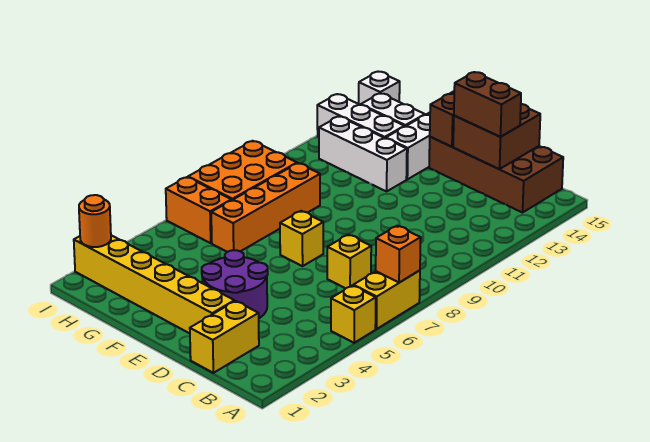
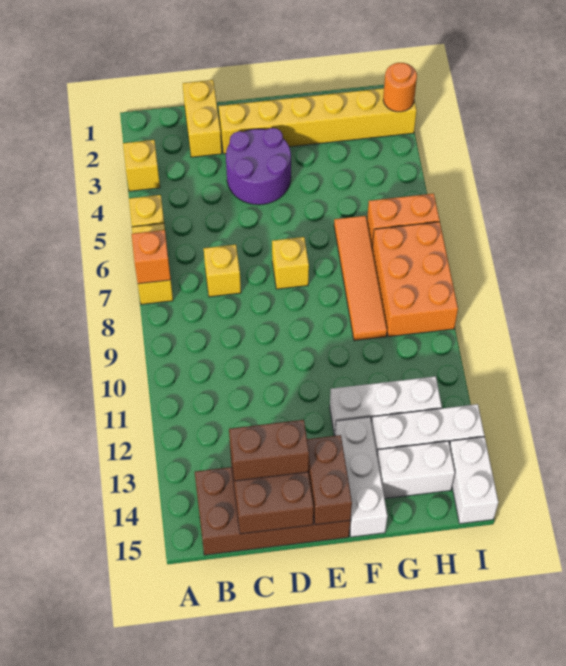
none -> yellow 1x1 brick [123,140,160,191]
orange 1x4 brick [211,163,320,252] -> orange 1x4 tile [334,216,387,341]
white 1x1 brick [359,72,400,105] -> white 1x2 brick [450,437,498,524]

